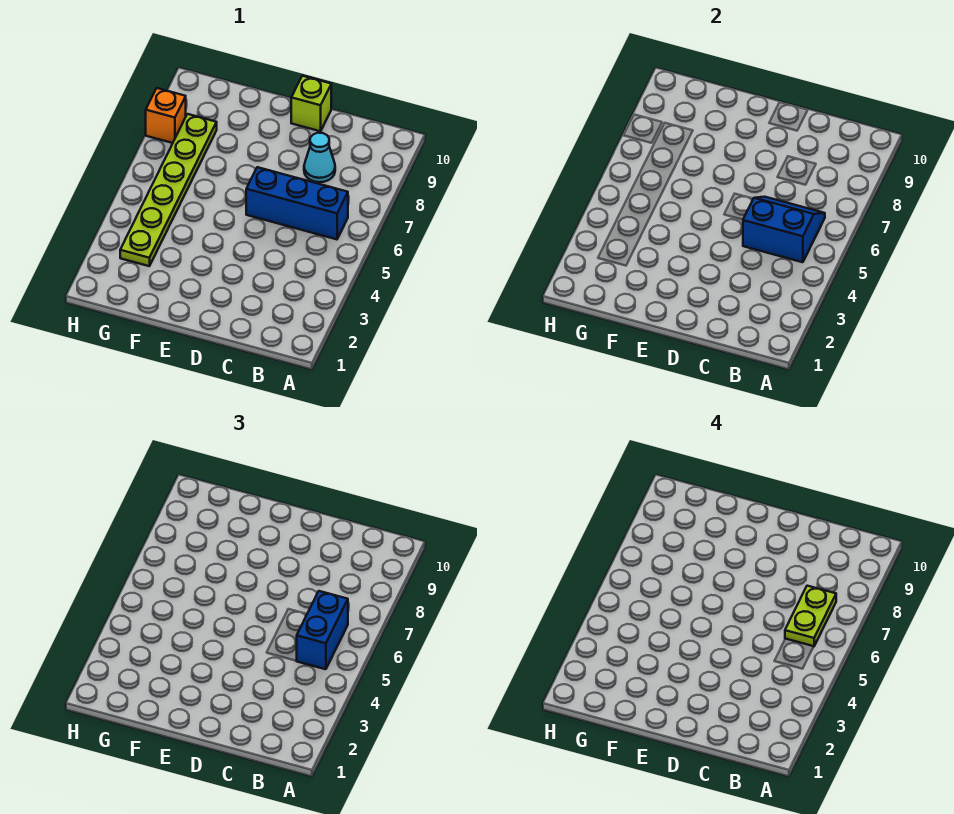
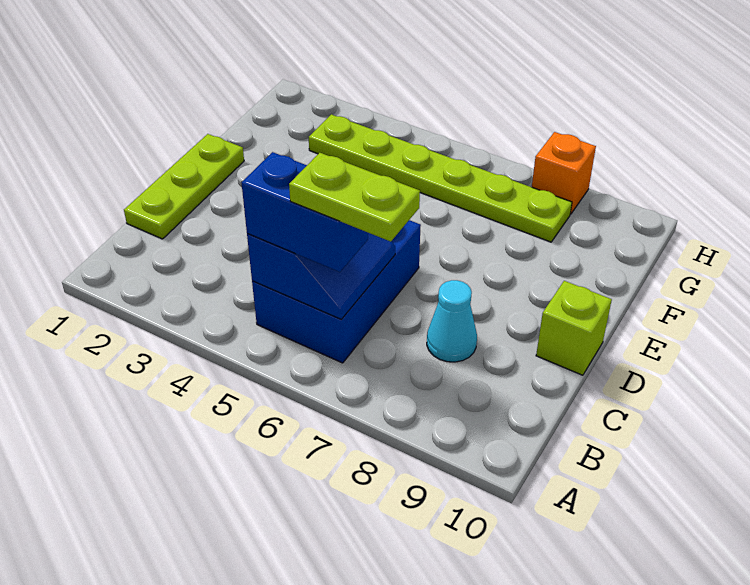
blue 1x3 brick [246,167,348,239] -> blue 2x3 brick [252,220,421,363]
none -> lime 1x3 plate [124,134,244,239]

